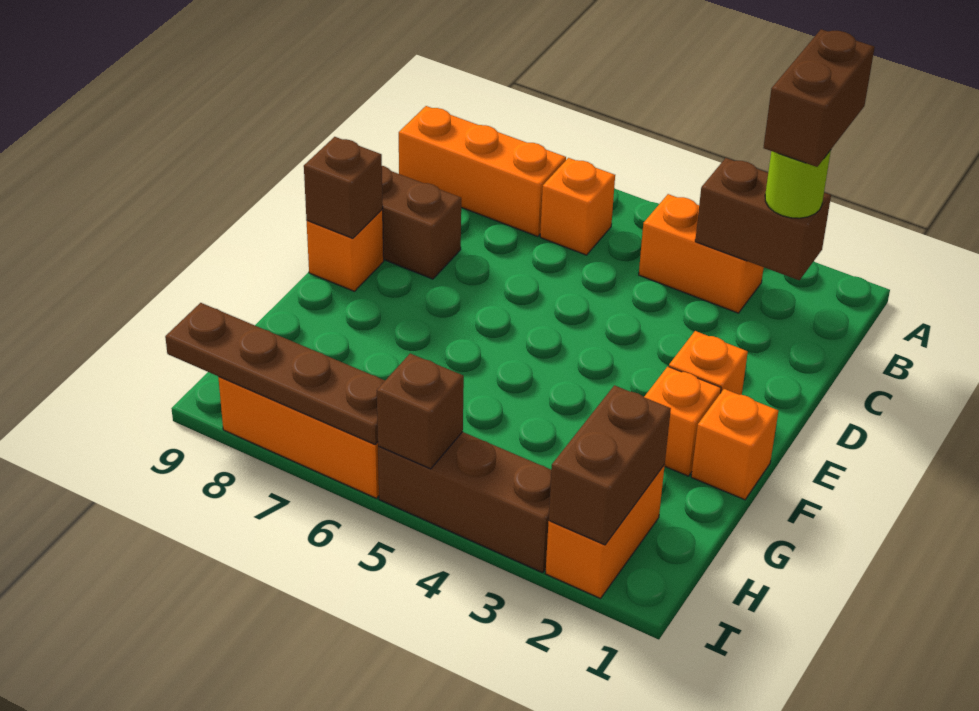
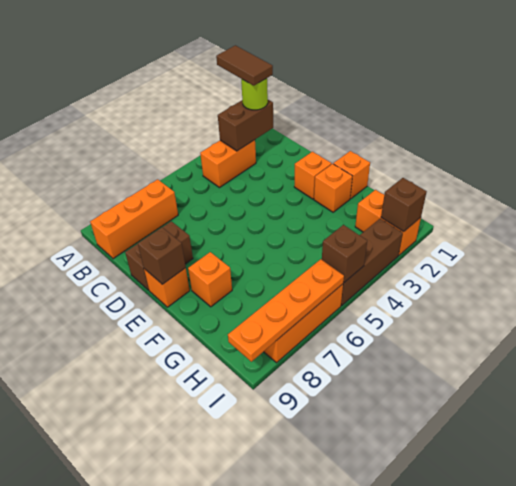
brown 1x2 brick [763,29,875,167] -> brown 1x2 tile [216,45,273,85]
orange 1x1 brick [540,158,615,255] -> orange 1x1 brick moved to [188,252,232,307]
brown 1x2 brick [549,385,671,545] -> brown 1x1 brick [381,178,427,232]
brown 1x4 plate [165,303,385,445] -> orange 1x4 plate [228,259,344,362]

